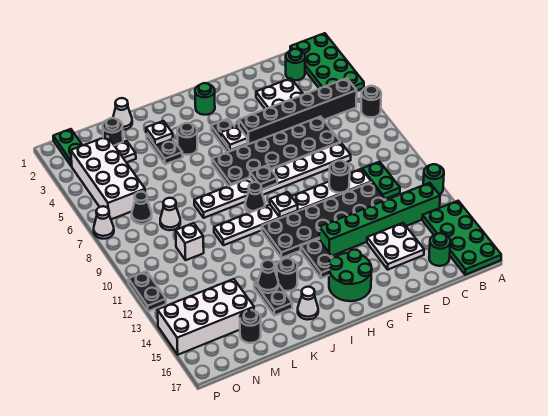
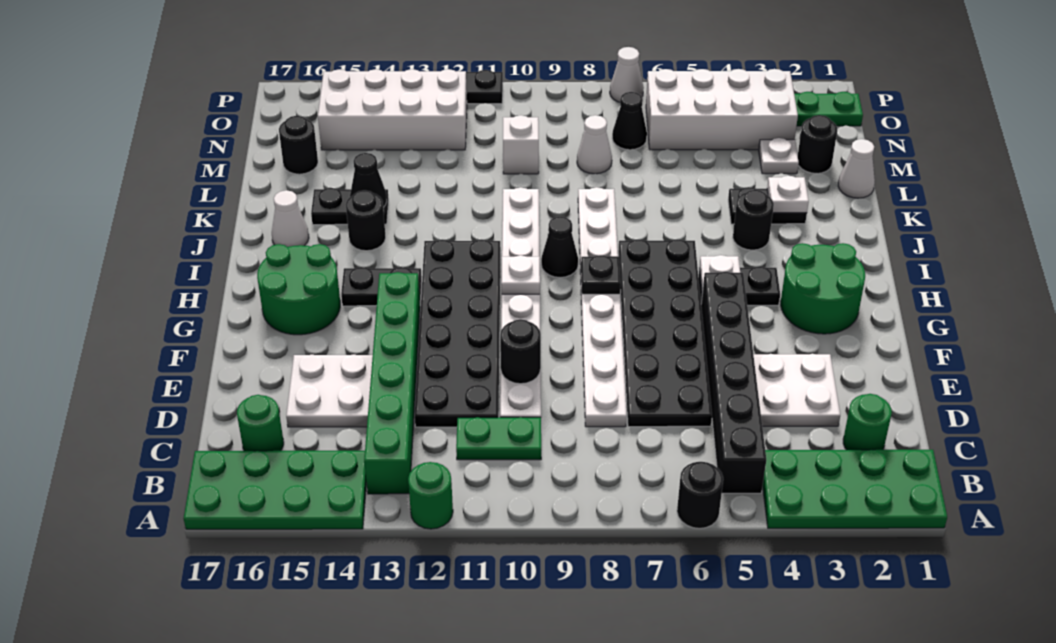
green 1x1 round brick [195,83,215,115] -> green 2x2 round brick [781,243,865,334]
white 2x4 brick [158,279,254,355] -> white 2x4 brick turned to [318,69,467,150]

